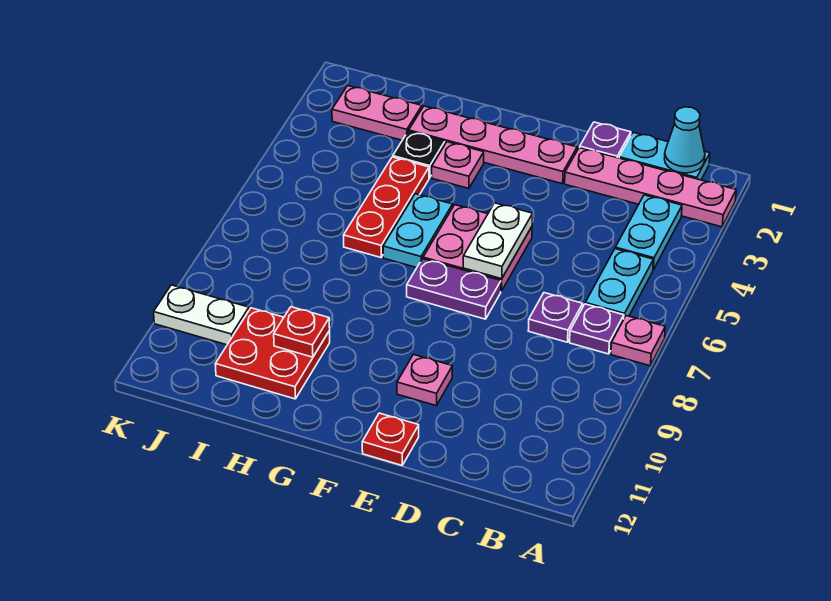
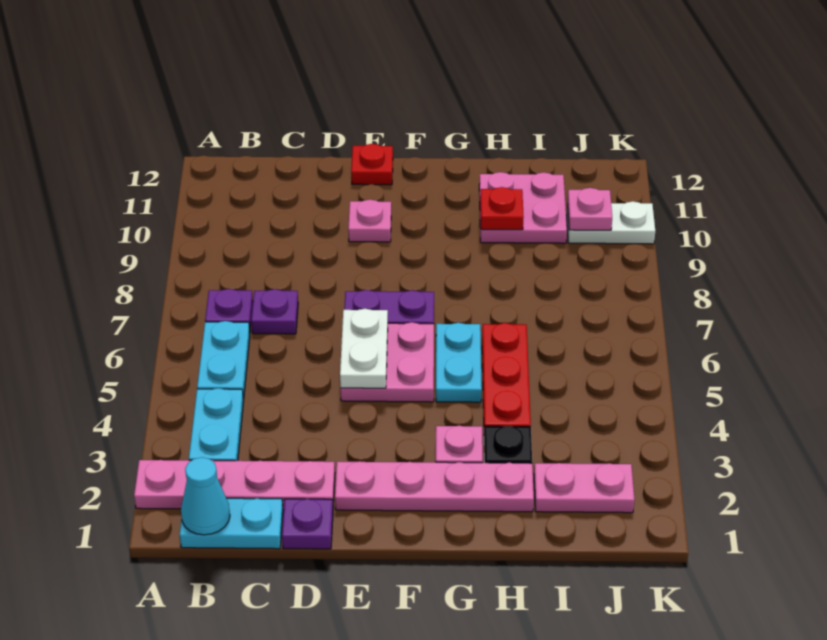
pink 1x1 plate [611,316,665,366] -> pink 1x1 plate moved to [567,188,612,230]
red 2x2 plate [215,308,330,399] -> pink 2x2 plate [479,172,567,243]

